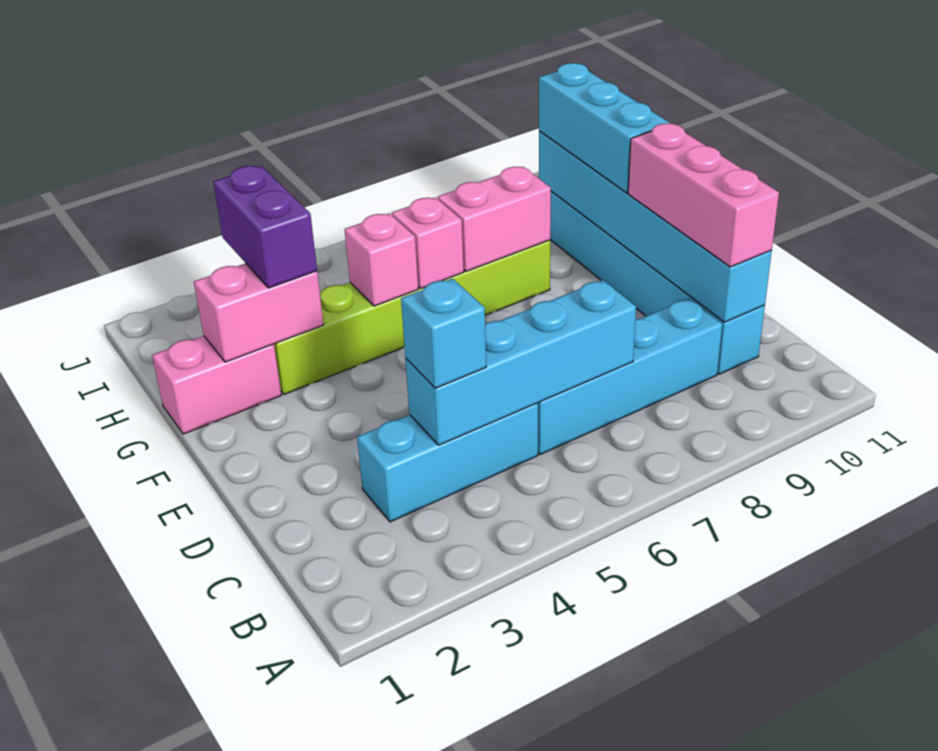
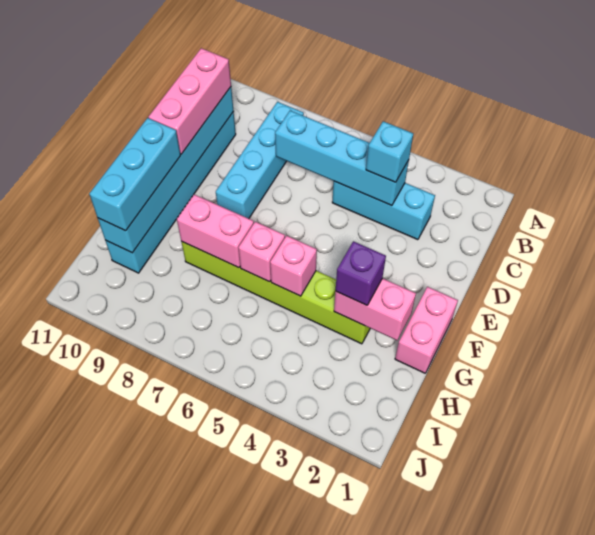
cyan 1x4 brick [538,299,722,455] -> cyan 1x4 brick turned to [216,102,304,219]
pink 1x2 brick [152,336,281,434] -> pink 1x2 brick turned to [395,287,458,373]
purple 1x2 brick [213,166,317,288] -> purple 1x1 brick [335,241,386,305]

